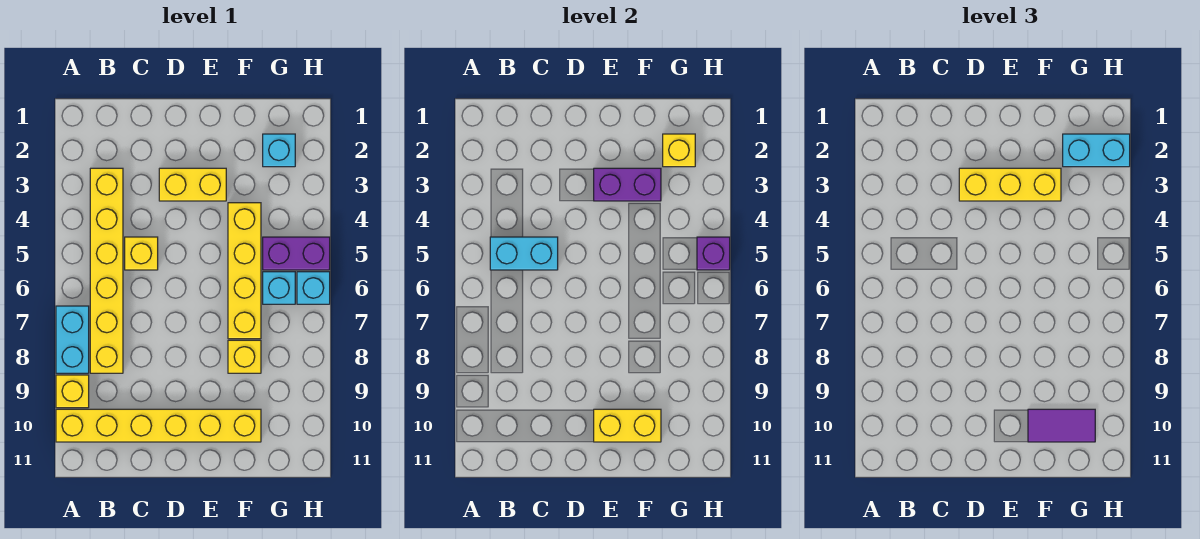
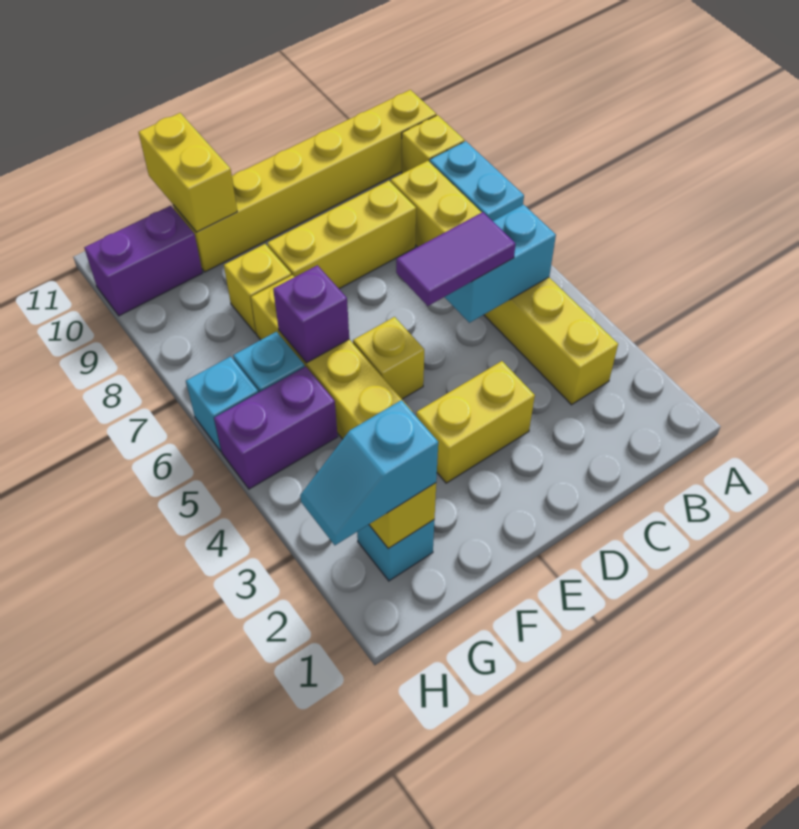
yellow 1x1 brick [125,237,158,270] -> yellow 1x1 brick moved to [353,317,424,399]
yellow 1x3 brick [959,168,1061,201] -> yellow 1x3 brick moved to [267,181,416,289]
purple 1x2 brick [594,168,661,201] -> purple 1x2 brick moved to [84,206,202,316]
yellow 1x2 brick [594,409,661,442] -> yellow 1x2 brick turned to [138,113,237,232]
purple 1x2 tile [1028,409,1095,442] -> purple 1x2 tile moved to [396,212,516,306]
cyan 1x2 brick [1063,134,1130,167] -> cyan 1x2 slope [300,400,438,545]
purple 1x1 brick [697,237,730,270] -> purple 1x1 brick moved to [273,265,349,363]

